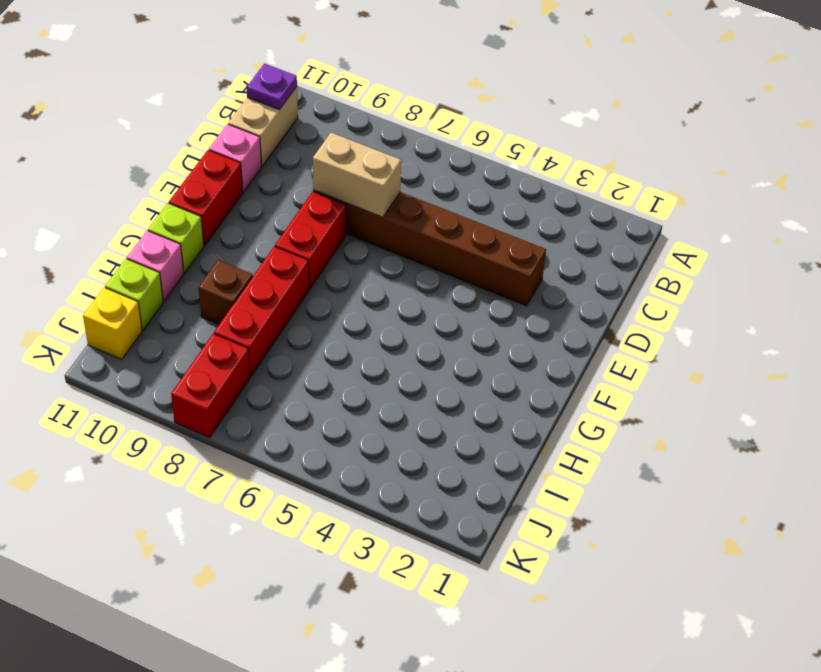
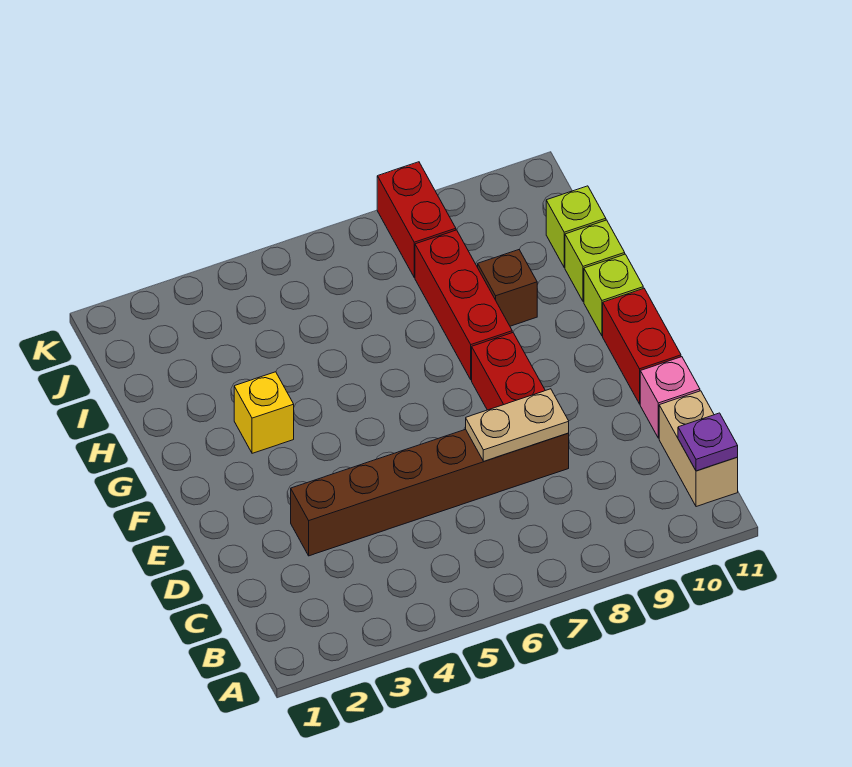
tan 1x2 brick [313,133,401,217] -> tan 1x2 plate [466,389,569,461]
pink 1x1 brick [127,231,184,301] -> lime 1x1 brick [565,220,625,302]
yellow 1x1 brick [83,288,142,359] -> yellow 1x1 brick moved to [234,372,294,453]

